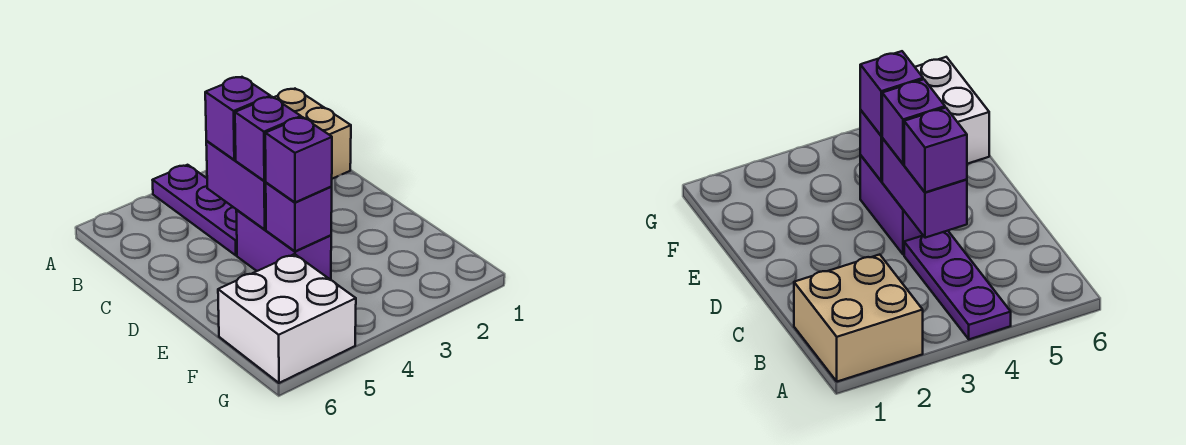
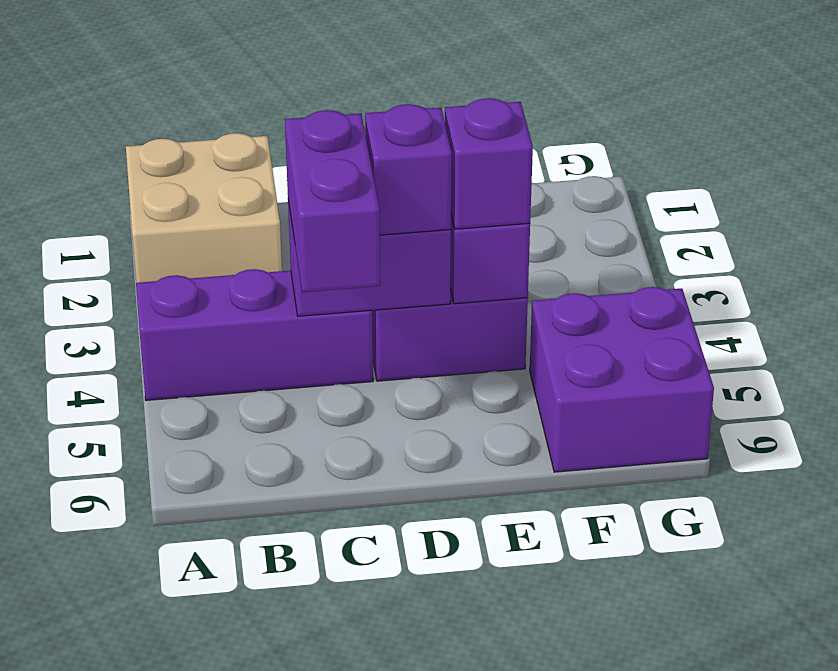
purple 1x3 plate [153,165,237,255] -> purple 1x3 brick [136,269,373,401]
purple 1x1 brick [205,77,270,160] -> purple 1x2 brick [285,110,380,292]
white 2x2 brick [218,254,356,383] -> purple 2x2 brick [530,287,714,472]

